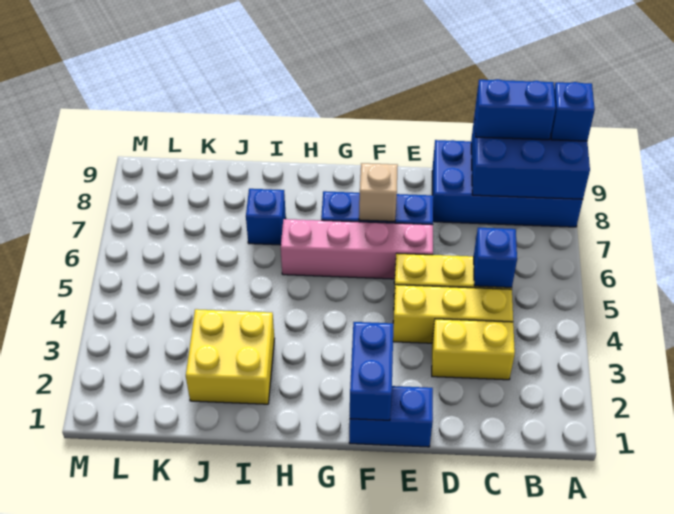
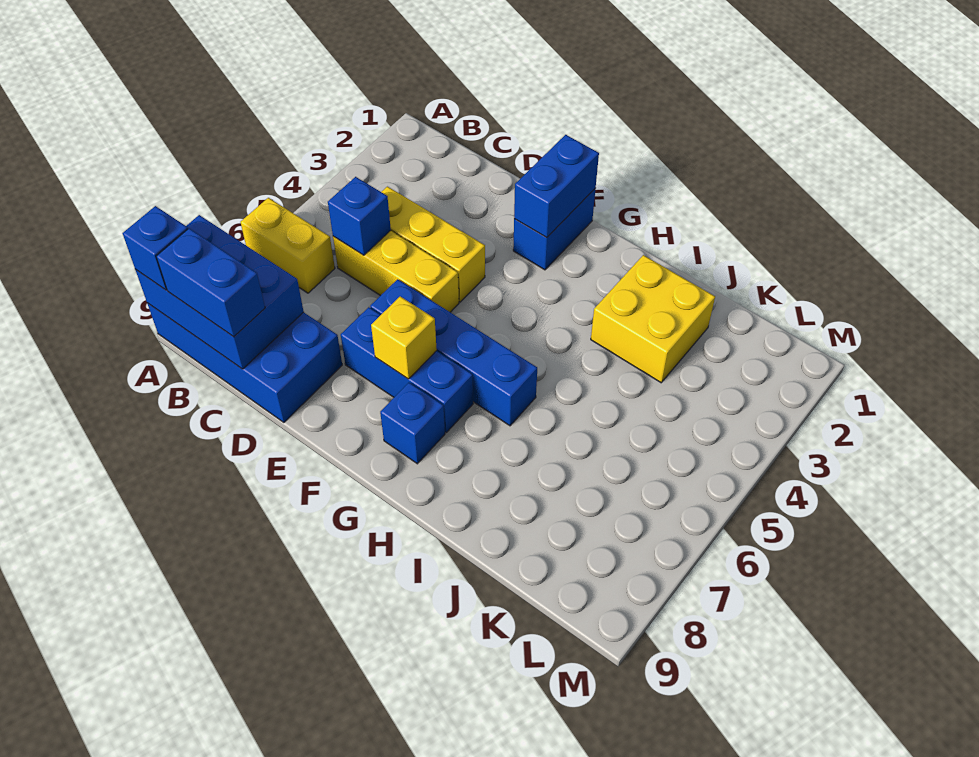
yellow 1x2 brick [432,319,515,380] -> yellow 1x2 brick moved to [240,198,335,293]
blue 1x2 brick [349,386,433,447] -> blue 1x2 brick turned to [513,189,595,270]
pink 1x4 brick [281,219,433,279] -> blue 1x4 brick [370,279,537,426]
tan 1x1 brick [359,163,398,221] -> yellow 1x1 brick [371,296,437,379]
blue 1x1 brick [246,189,286,245] -> blue 1x1 brick moved to [380,383,445,464]

